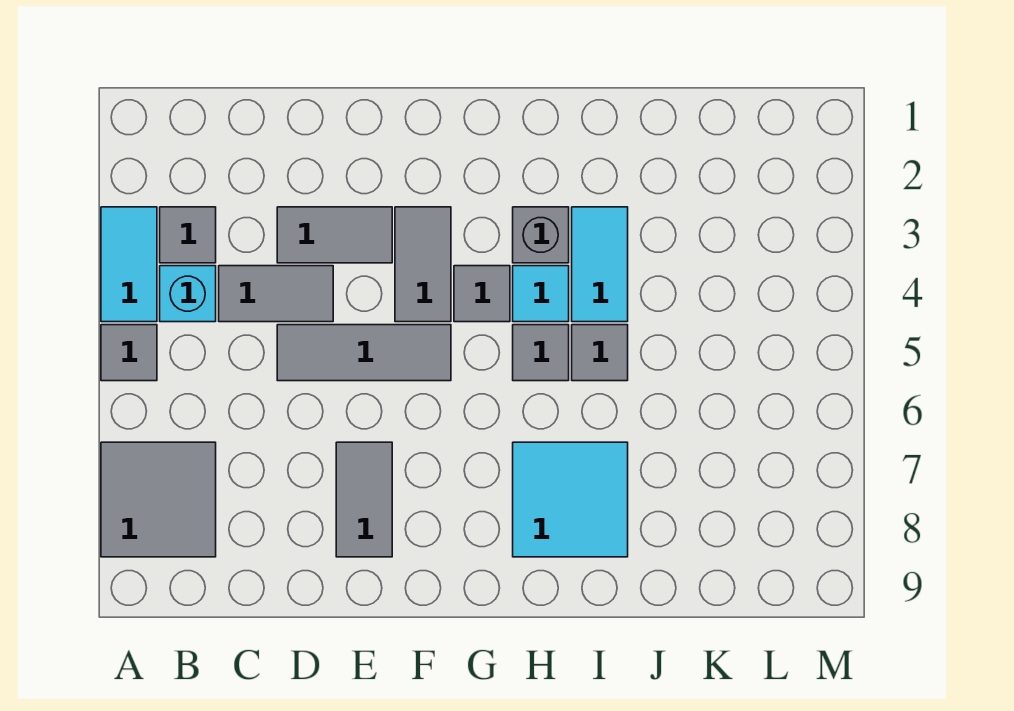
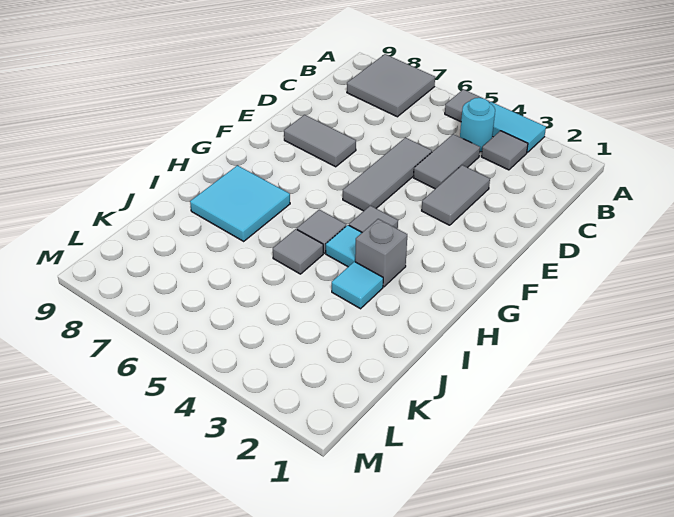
cyan 1x1 brick [160,266,216,322] -> cyan 1x1 round brick [460,98,495,152]
grey 1x2 tile [395,207,451,322] -> none
cyan 1x2 tile [572,207,628,322] -> cyan 1x1 tile [332,262,383,309]

